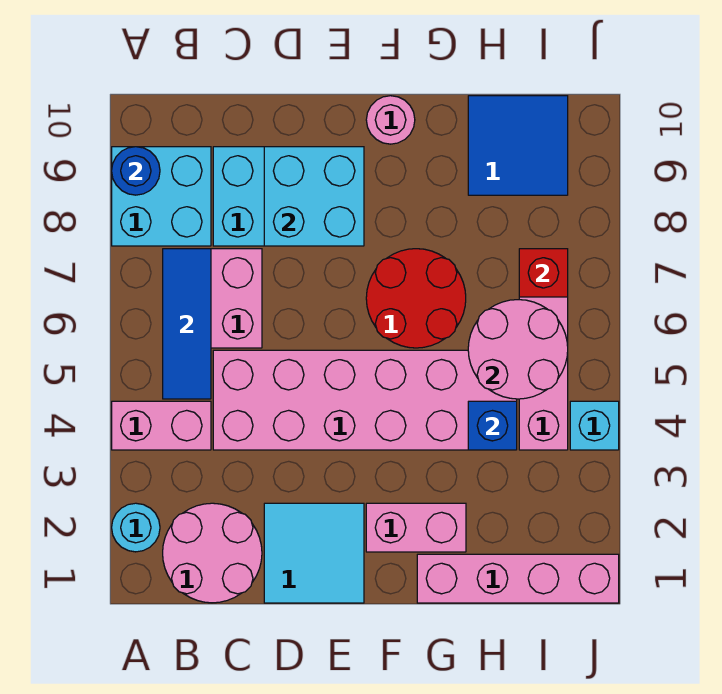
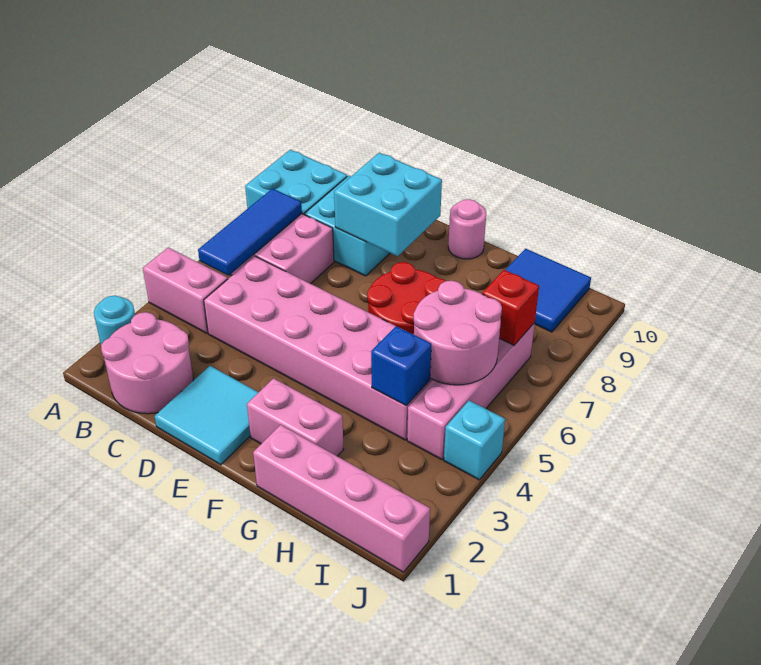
blue 1x1 round brick [112,147,160,195] -> none

